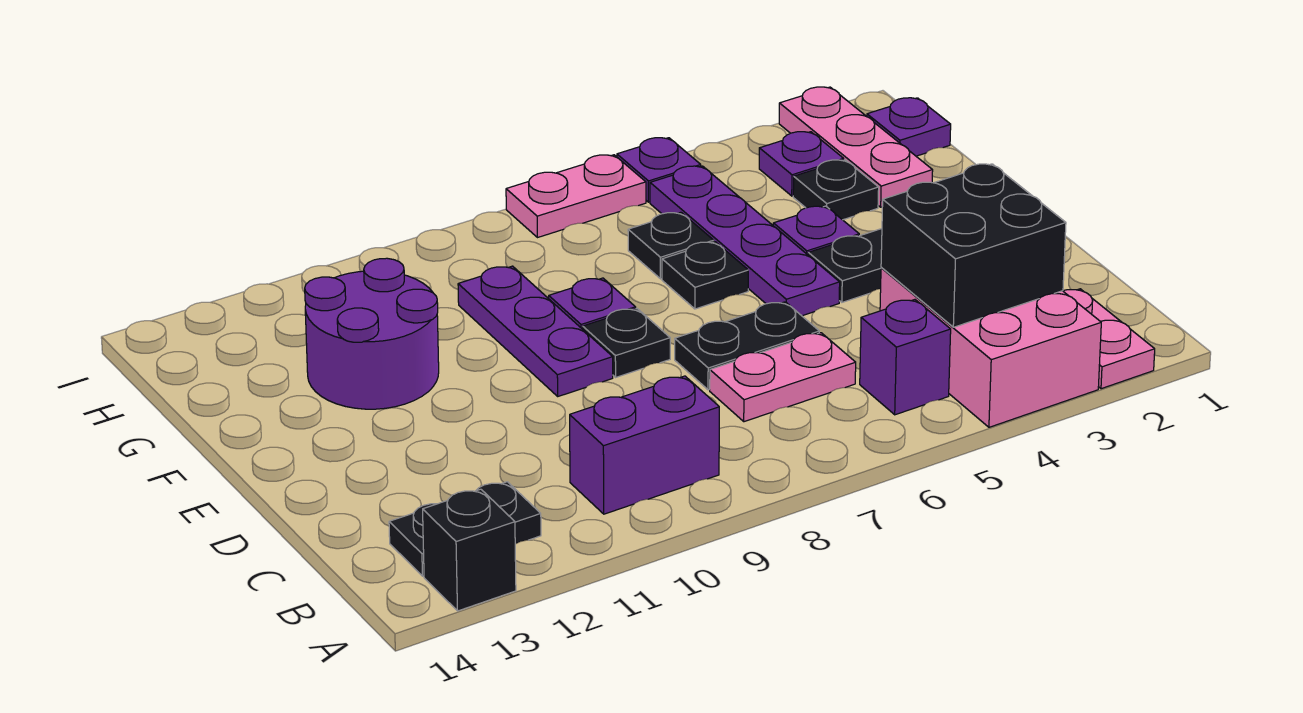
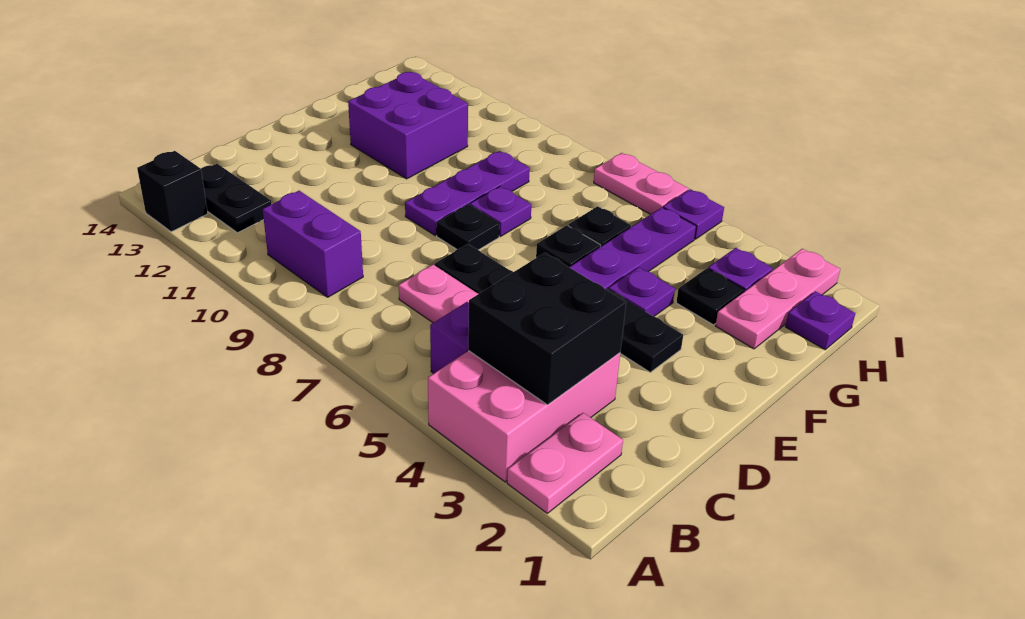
purple 2x2 round brick [305,258,439,409] -> purple 2x2 brick [348,72,468,179]

